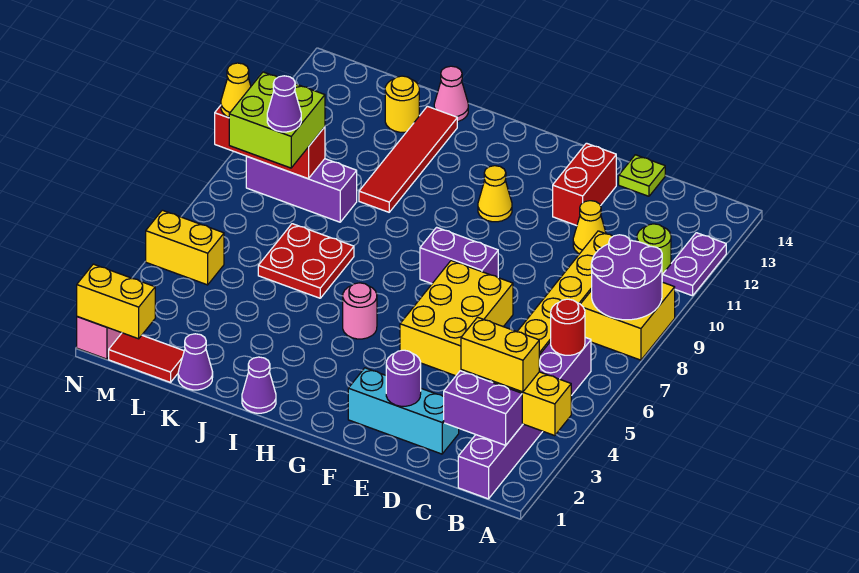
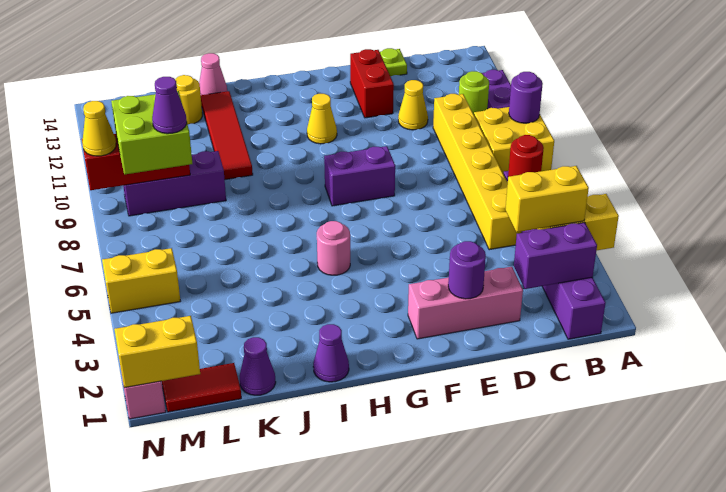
purple 2x2 round brick [591,235,662,320] -> purple 1x1 round brick [509,72,543,123]
cyan 1x3 brick [348,368,459,454] -> pink 1x3 brick [408,267,523,339]
yellow 2x3 brick [400,261,513,376] -> none
red 2x2 plate [258,224,354,298] -> none

